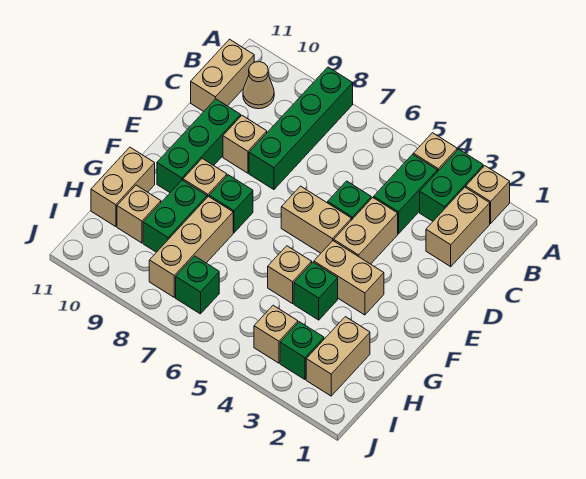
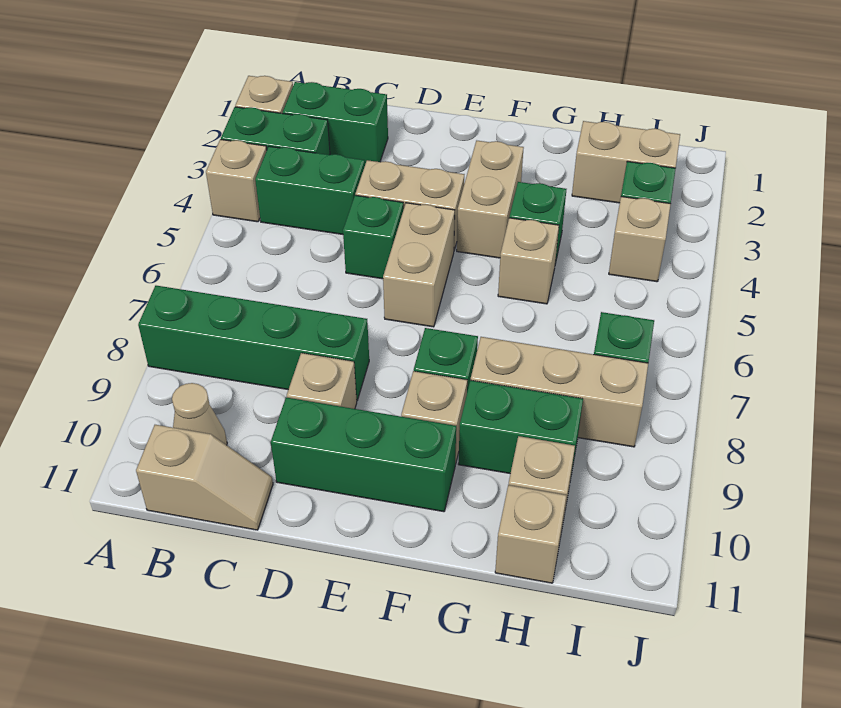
tan 1x2 brick [426,187,490,267] -> green 1x2 brick [283,82,388,164]
tan 1x2 brick [191,39,254,111] -> tan 1x2 slope [136,425,273,530]
tan 1x2 brick [91,147,155,227] -> tan 1x1 brick [495,485,566,583]

